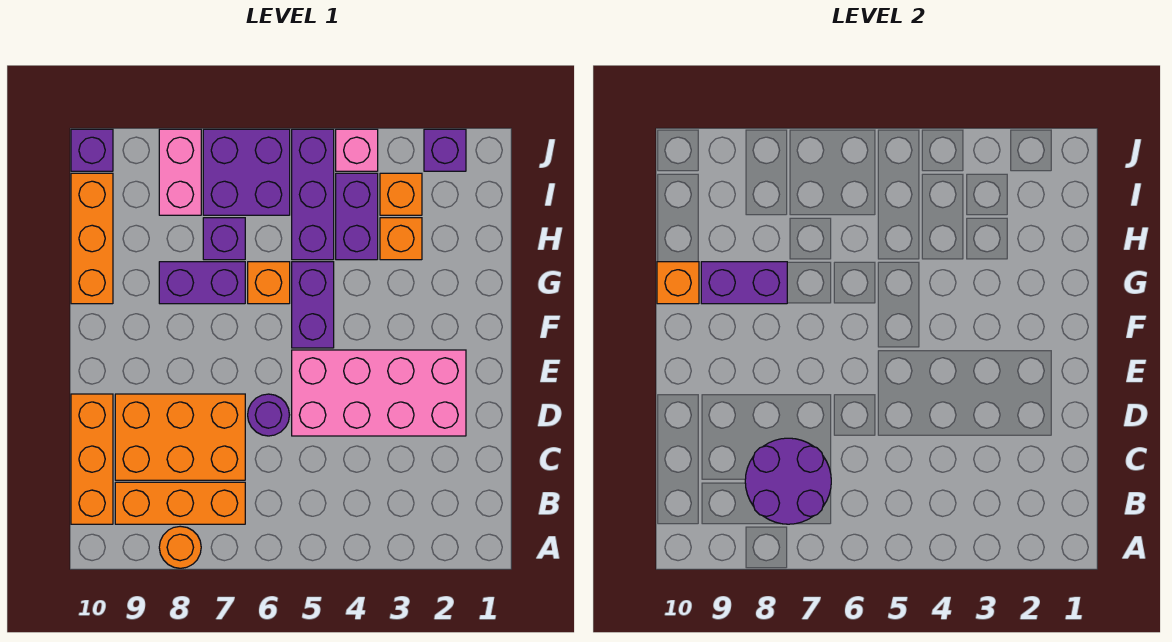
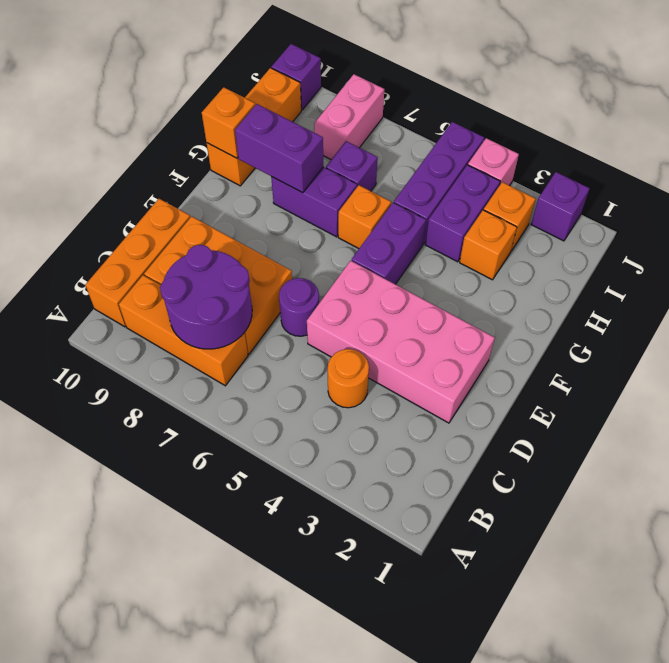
orange 1x1 round brick [159,526,201,568] -> orange 1x1 round brick moved to [328,349,369,408]
purple 2x2 brick [203,129,290,215] -> none

